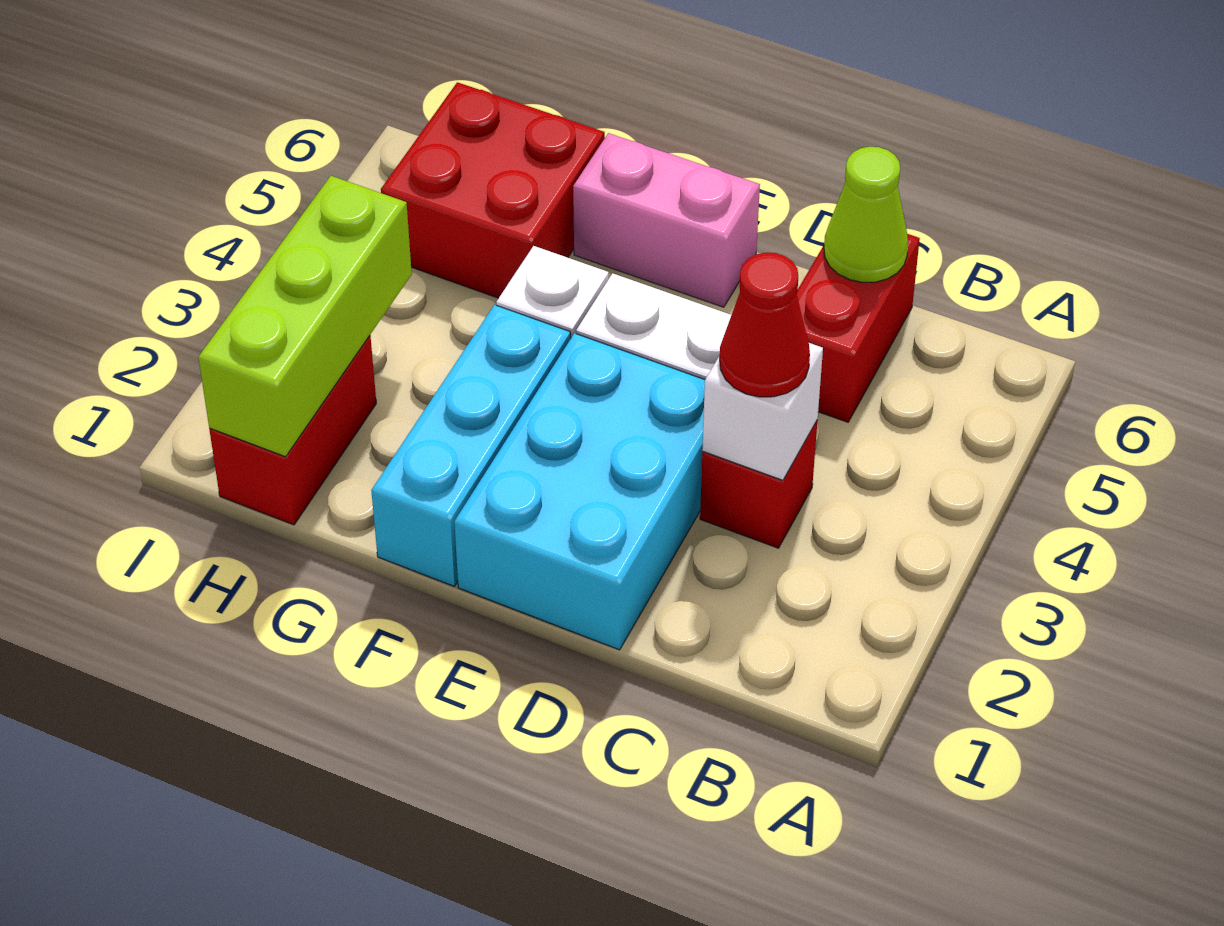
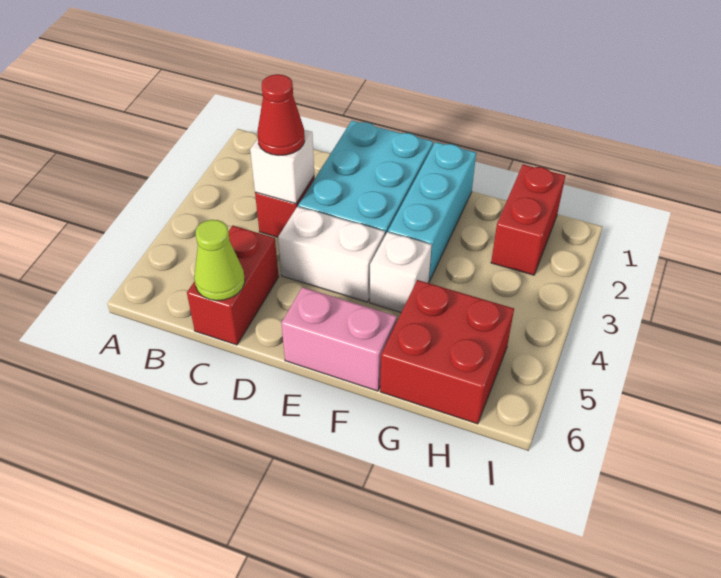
lime 1x3 brick [198,176,412,457] -> none

